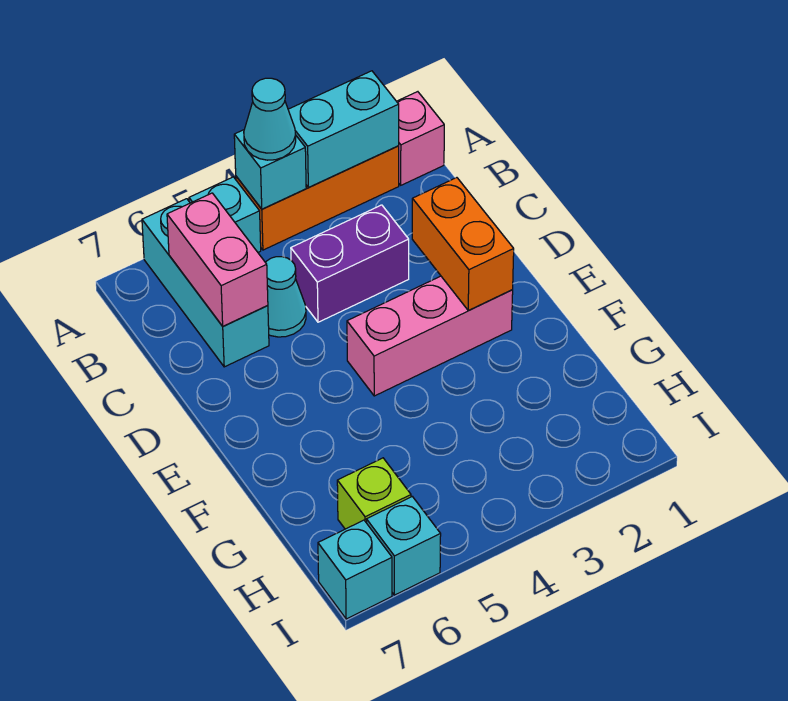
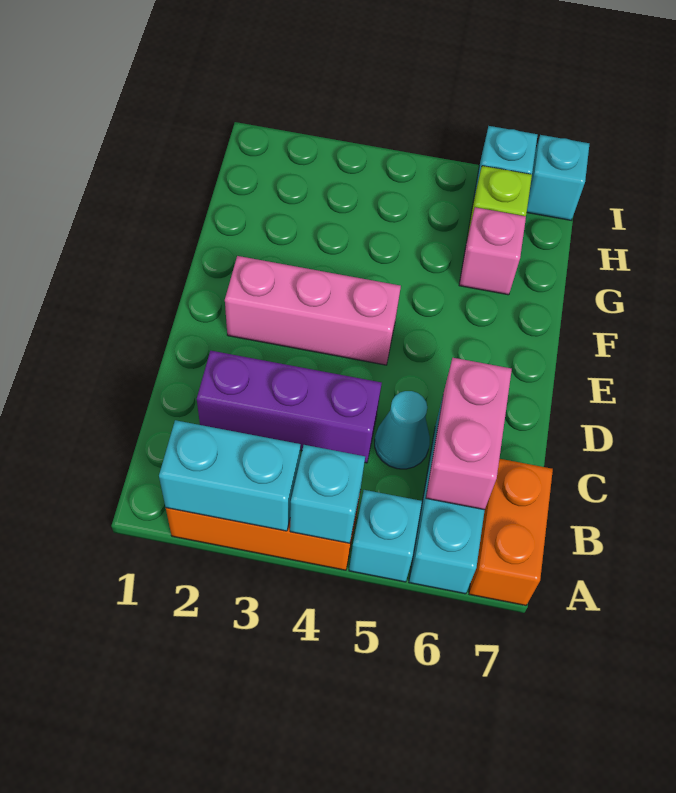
pink 1x1 brick [397,92,444,185] -> pink 1x1 brick moved to [459,207,526,295]
cyan 1x1 cone [244,78,296,160] -> none
purple 1x2 brick [291,205,409,322] -> purple 1x3 brick [197,351,382,463]
orange 1x2 brick [412,178,514,311] -> orange 1x2 brick moved to [469,459,553,605]

